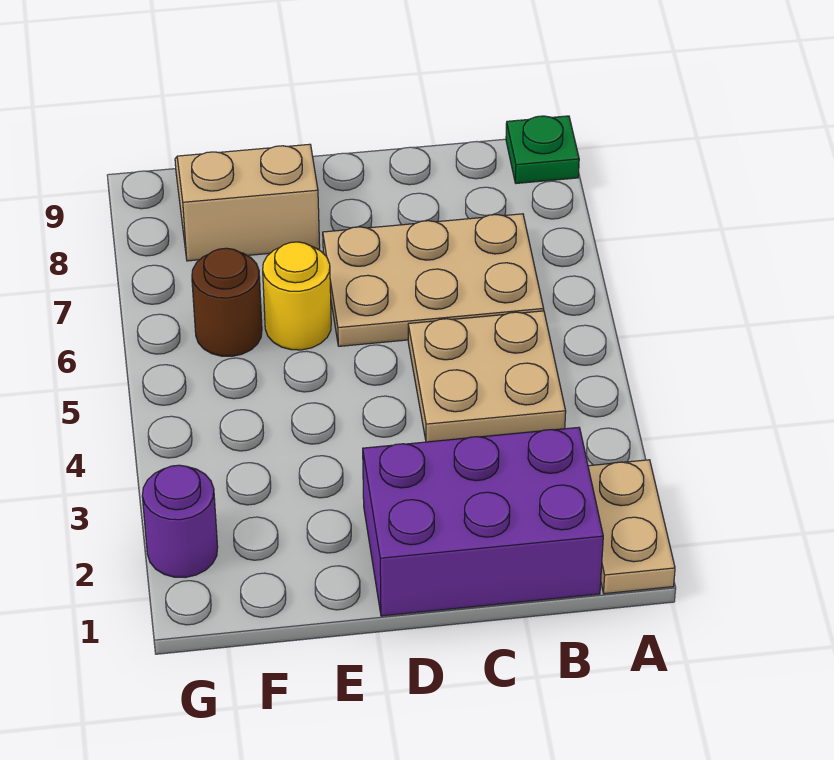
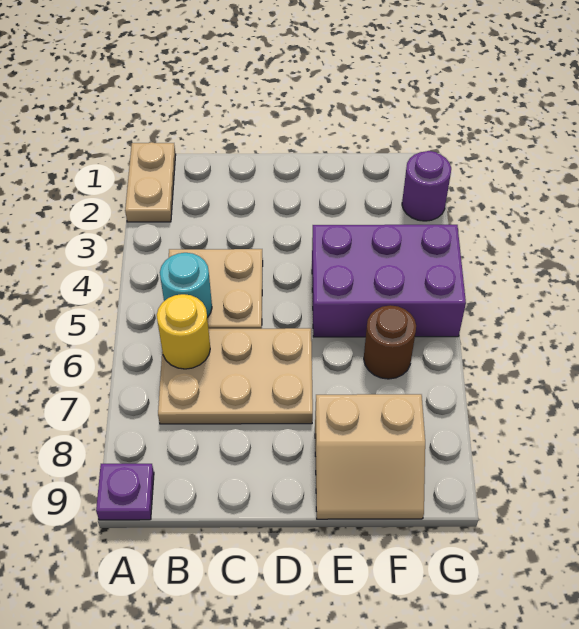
green 1x1 plate [506,116,579,183] -> purple 1x1 plate [96,464,154,520]
purple 2x3 brick [363,427,603,616] -> purple 2x3 brick moved to [312,225,466,337]
none -> cyan 1x1 round brick [160,253,212,318]
yellow 1x1 round brick [263,242,331,350] -> yellow 1x1 round brick moved to [157,294,210,369]

